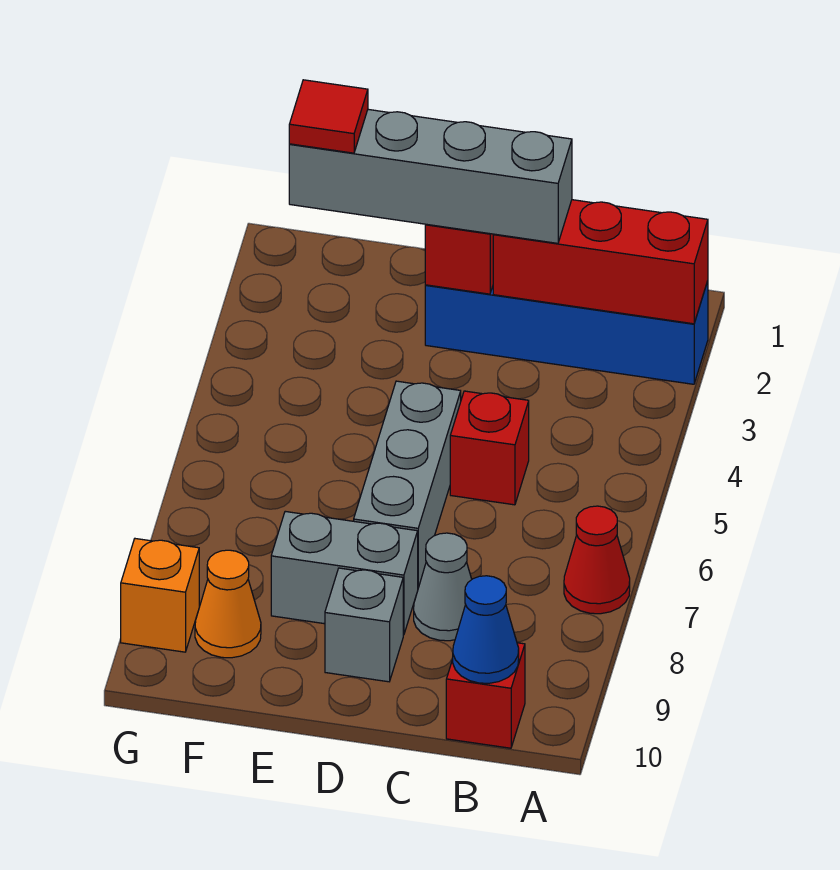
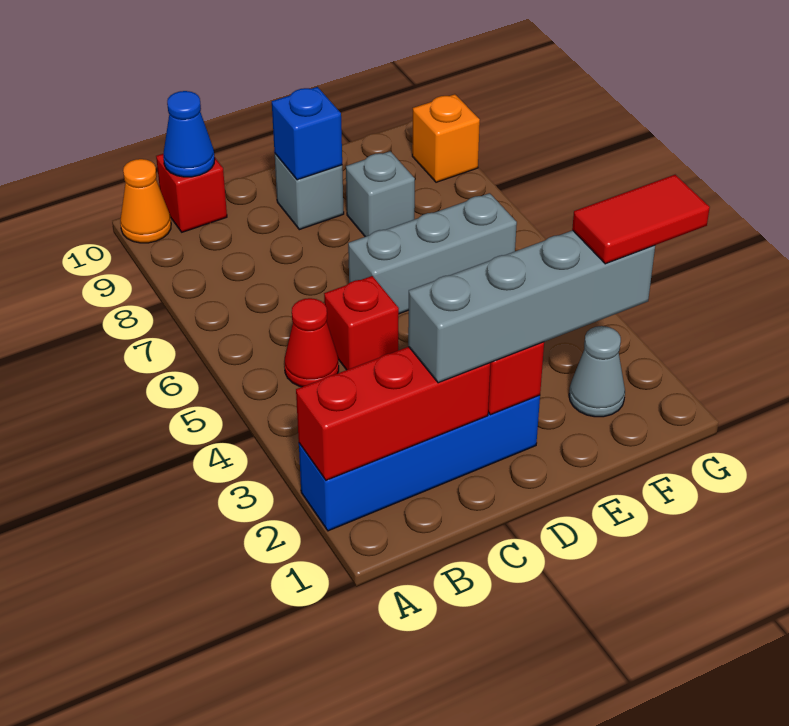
red 1x1 cone [564,506,630,614] -> red 1x1 cone moved to [284,298,339,387]
grey 1x1 cone [414,533,472,641] -> grey 1x1 cone moved to [569,326,625,417]
grey 1x3 brick [354,381,461,588] -> grey 1x3 brick turned to [348,193,517,314]
grey 1x2 brick [271,511,418,635] -> grey 1x1 brick [346,151,415,237]
none -> blue 1x1 brick [272,87,342,180]
red 1x1 tile [289,80,368,153] -> red 1x2 tile [572,175,710,264]
orange 1x1 cone [195,550,261,658] -> orange 1x1 cone moved to [120,159,171,243]

